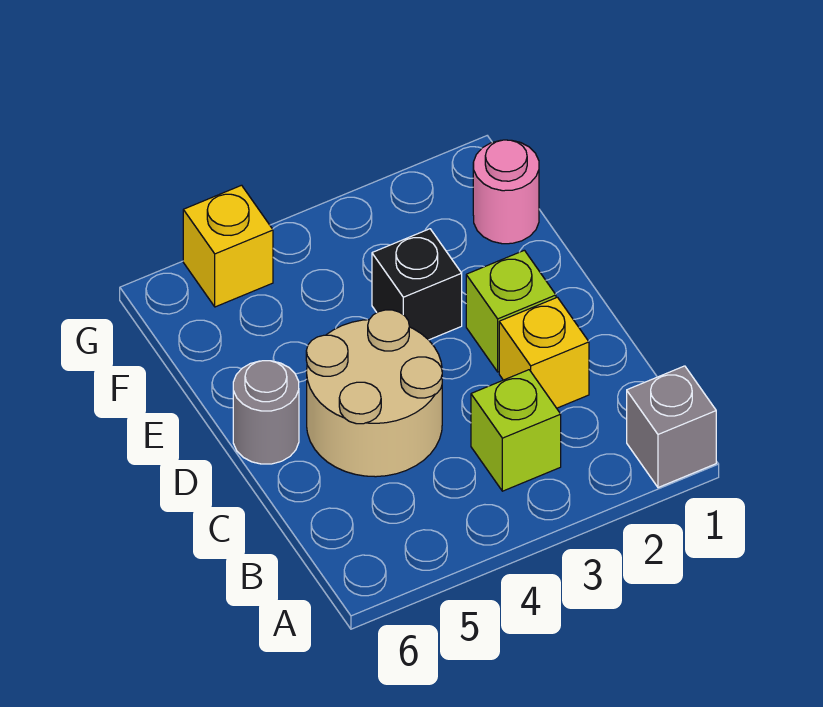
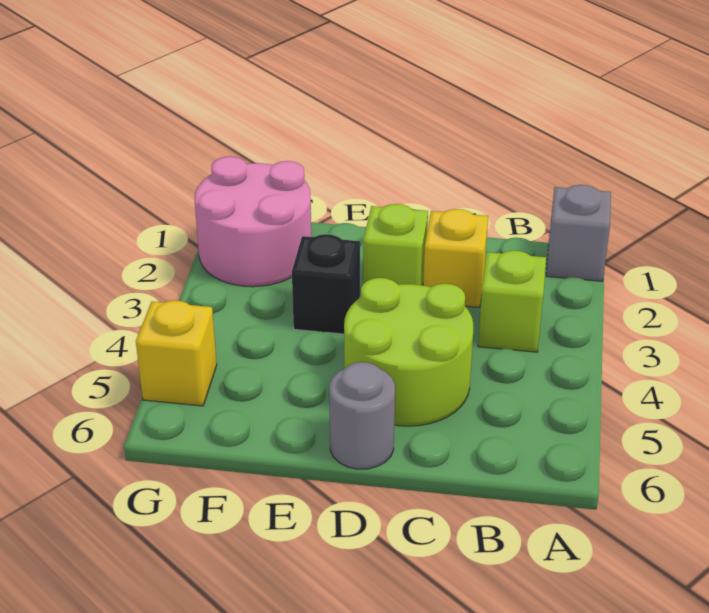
tan 2x2 round brick [306,310,442,477] -> lime 2x2 round brick [344,278,473,426]
pink 1x1 round brick [473,140,539,244] -> pink 2x2 round brick [195,156,311,287]

